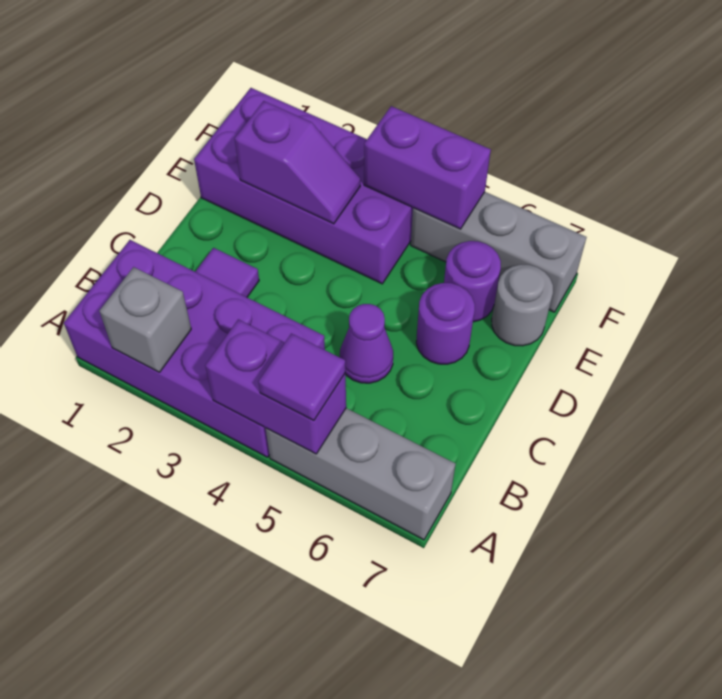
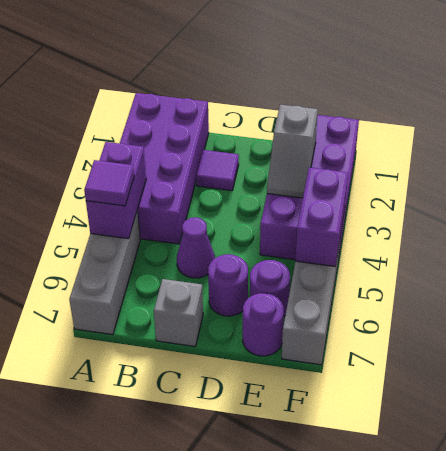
grey 1x1 brick [99,267,191,372] -> grey 1x1 brick moved to [154,279,203,346]
purple 1x2 slope [235,101,360,224] -> grey 1x2 slope [267,105,318,198]
grey 1x1 round brick [492,265,553,346] -> purple 1x1 round brick [243,293,284,356]

